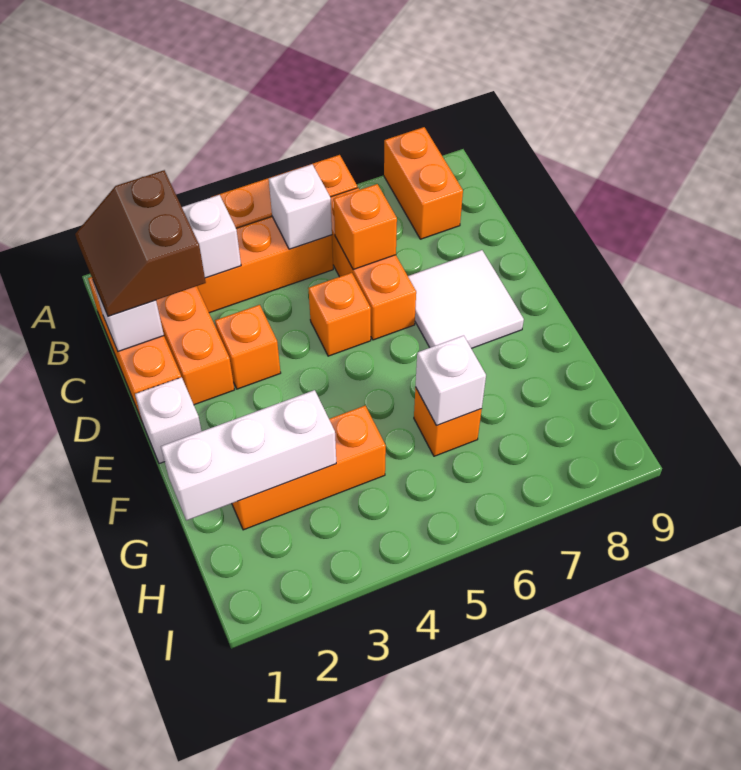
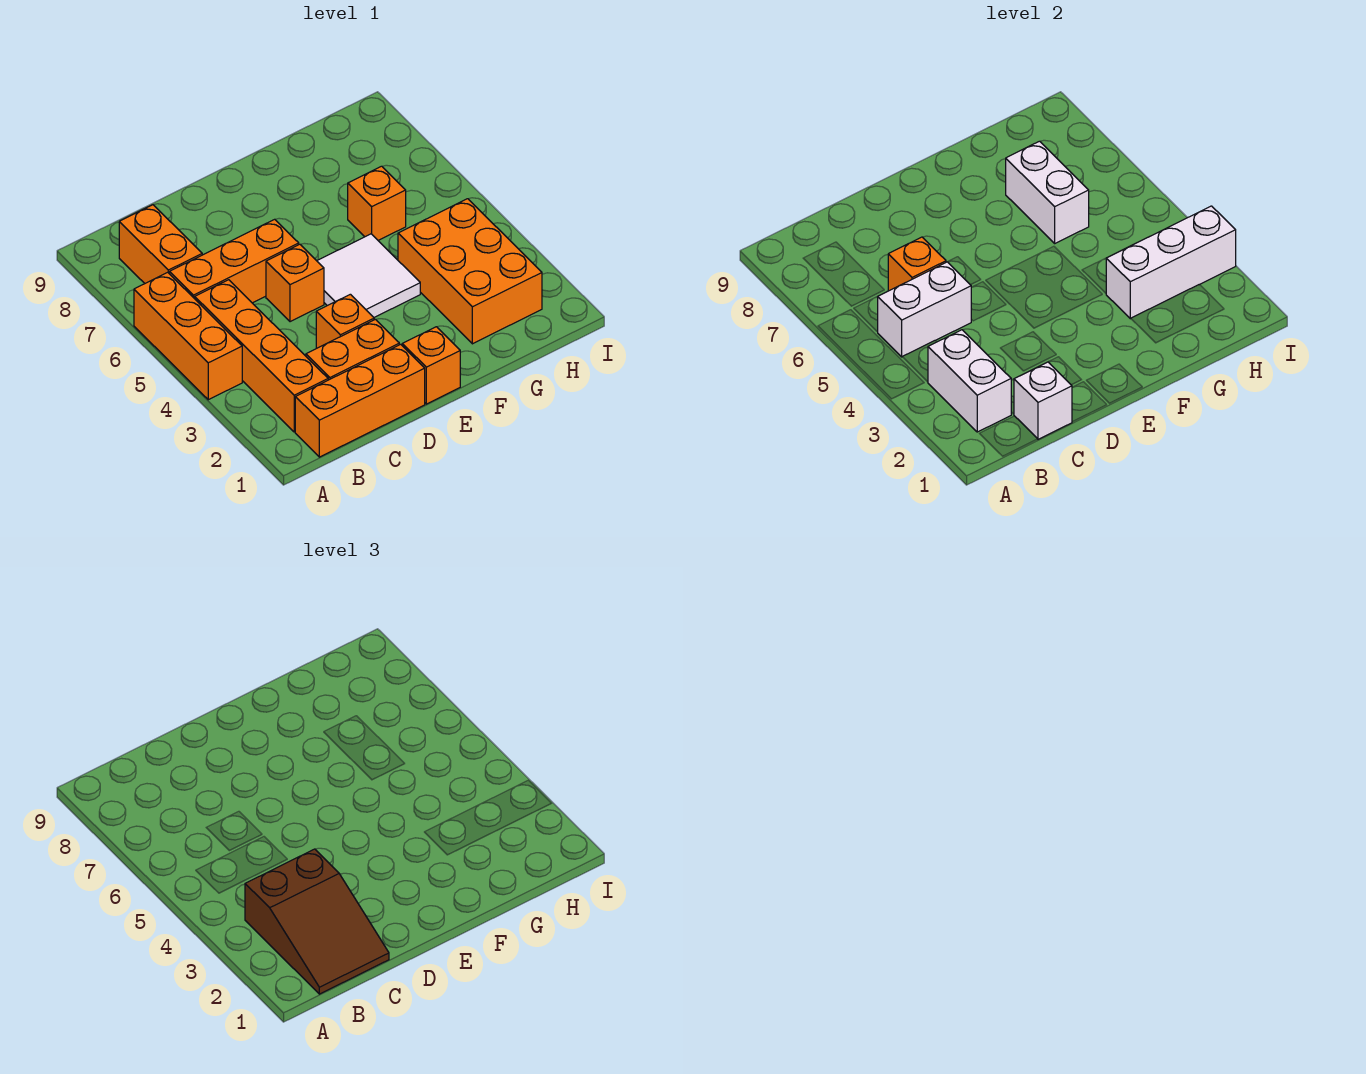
orange 1x2 brick [384,127,463,239] -> orange 1x2 brick turned to [119,205,202,283]
brown 2x2 slope [75,170,206,316] -> brown 2x3 slope [245,849,389,994]
white 1x1 brick [269,164,332,249] -> white 1x2 brick [878,262,971,357]
white 2x2 tile [408,250,524,348] -> white 2x2 tile moved to [317,234,420,317]
white 1x1 brick [135,377,201,464] -> orange 1x1 brick [402,327,460,404]
white 1x3 brick [161,390,336,520] -> white 1x3 brick turned to [1106,206,1236,319]
orange 1x3 brick [232,406,386,530] -> orange 2x3 brick [398,199,542,344]
white 1x1 brick [416,336,486,425] -> white 1x2 brick [1006,141,1089,243]

